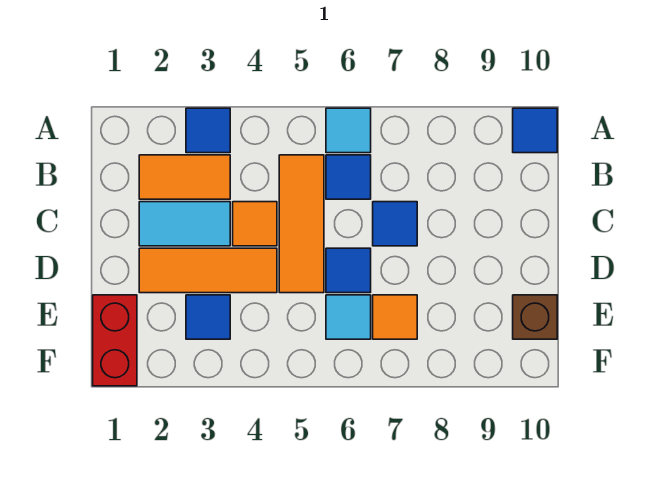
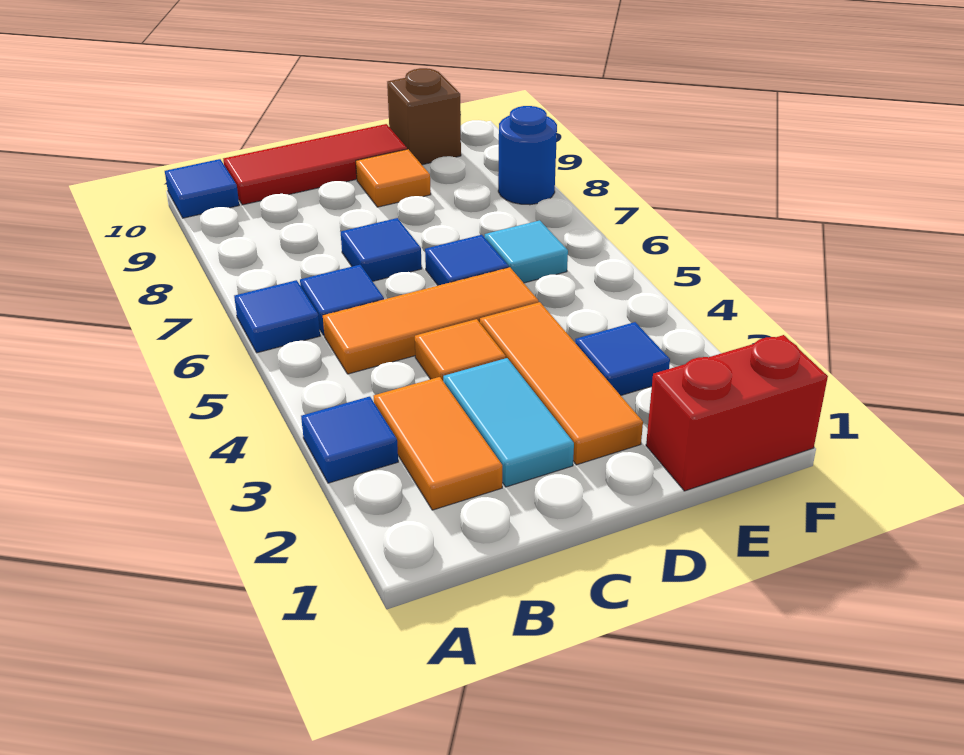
cyan 1x1 tile [326,108,371,153] -> blue 1x1 tile [234,280,320,353]
none -> red 1x3 tile [223,124,407,205]
orange 1x1 tile [373,295,417,339] -> orange 1x1 tile moved to [356,149,431,207]
none -> blue 1x1 round brick [498,106,557,205]

